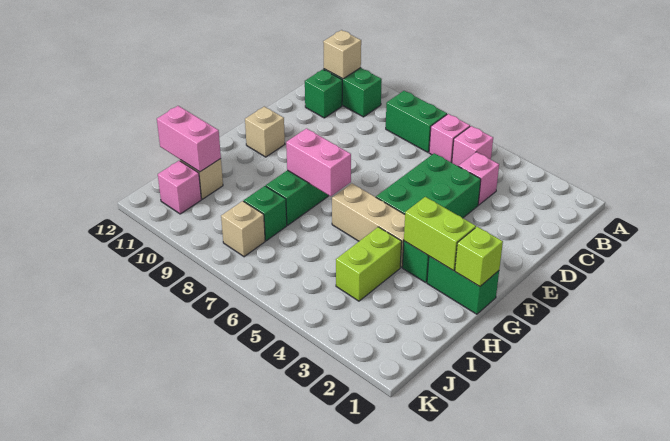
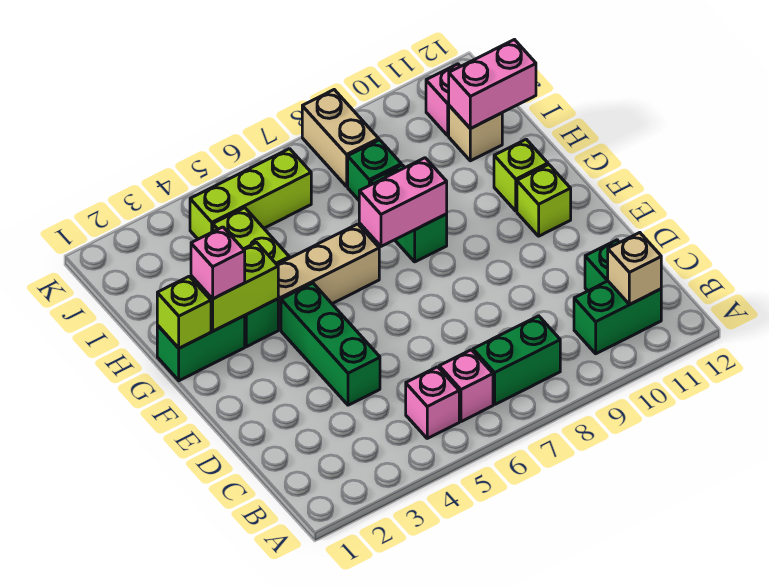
pink 1x1 brick [459,152,499,205] -> pink 1x1 brick moved to [191,227,245,299]
green 2x3 brick [376,153,481,218] -> green 1x3 brick [281,283,380,405]
tan 1x1 brick [245,107,285,157] -> lime 1x1 brick [517,165,571,236]
none -> lime 1x1 brick [494,139,548,211]
none -> lime 1x3 brick [190,149,311,239]
tan 1x1 brick [221,201,265,257] -> tan 1x2 brick [302,90,379,186]

